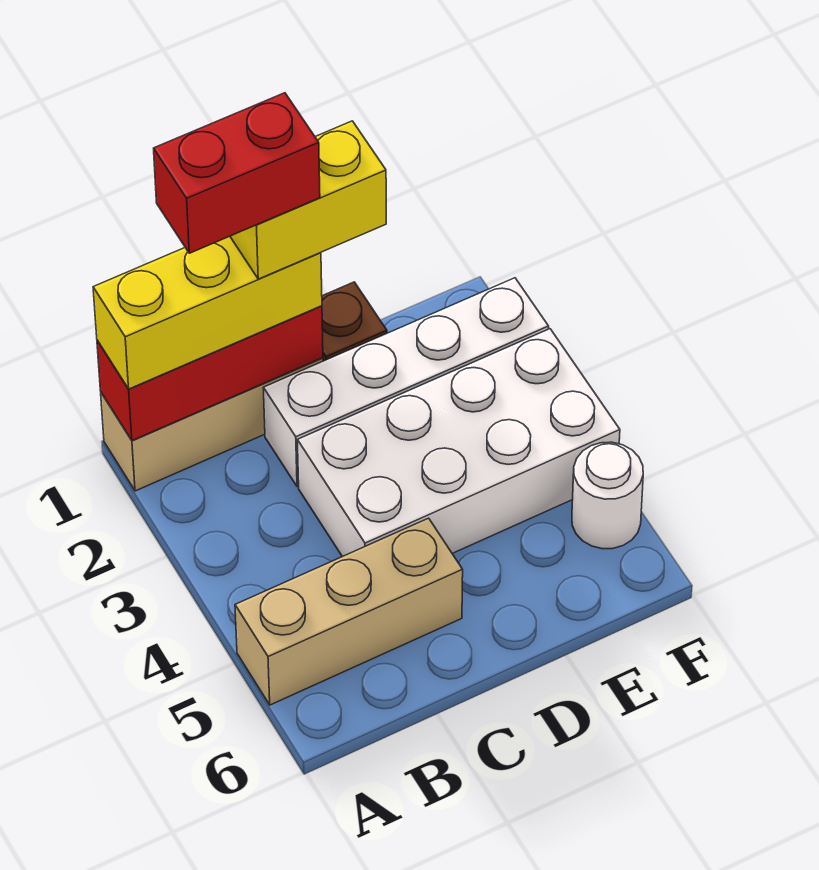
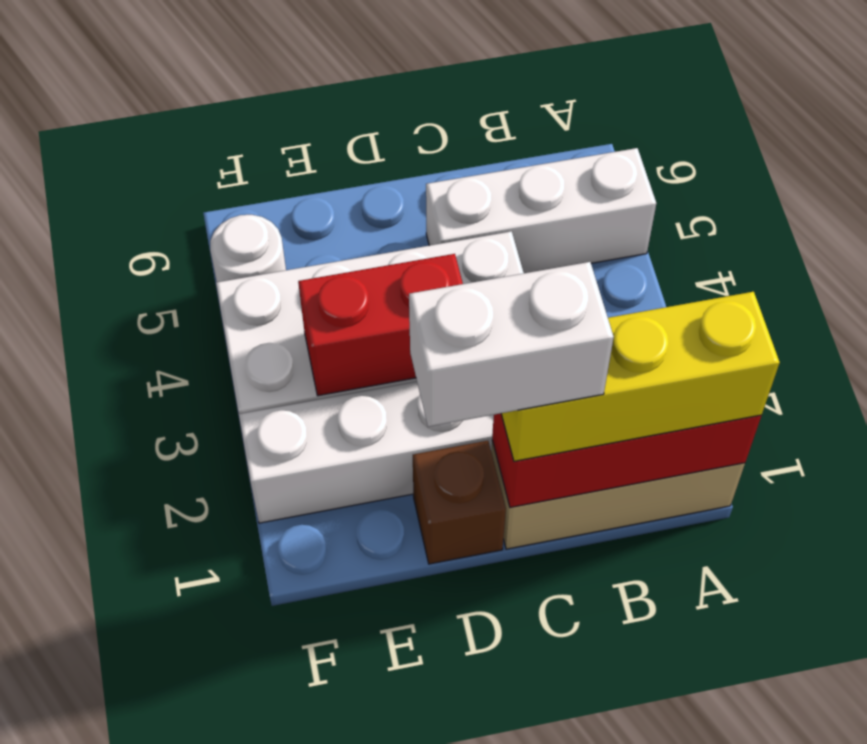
tan 1x3 brick [235,518,463,705] -> white 1x3 brick [426,148,656,273]
red 1x2 brick [154,93,320,253] -> red 1x2 brick moved to [298,254,463,396]
yellow 1x2 brick [230,121,386,279] -> white 1x2 brick [409,262,614,427]

